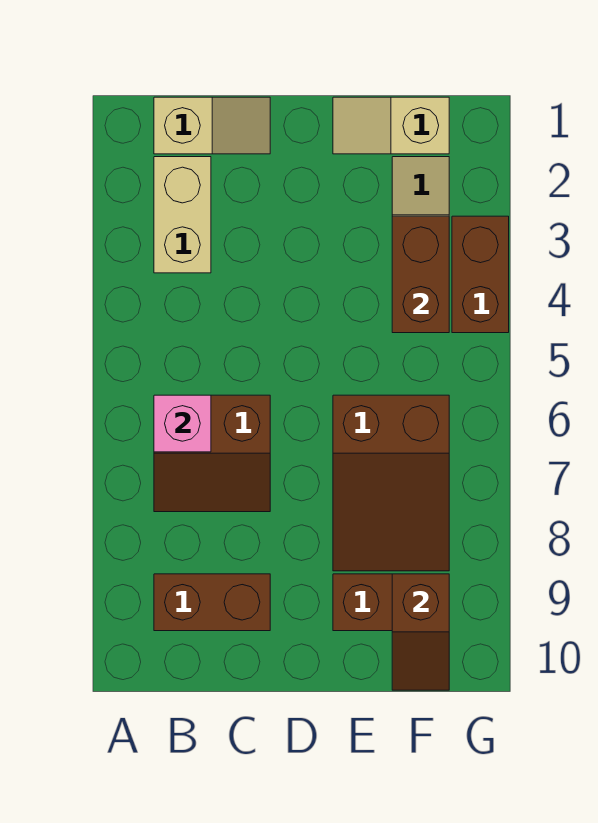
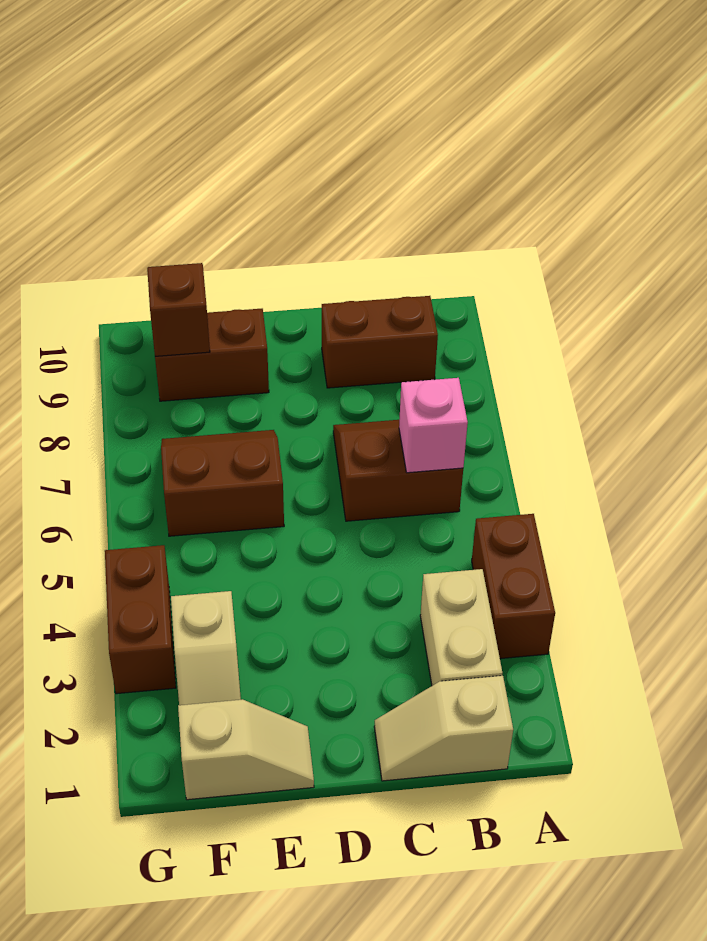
brown 2x3 slope [333,395,449,571] -> brown 2x2 slope [161,430,284,536]
brown 1x2 brick [392,216,449,333] -> brown 1x2 brick moved to [472,514,555,659]

